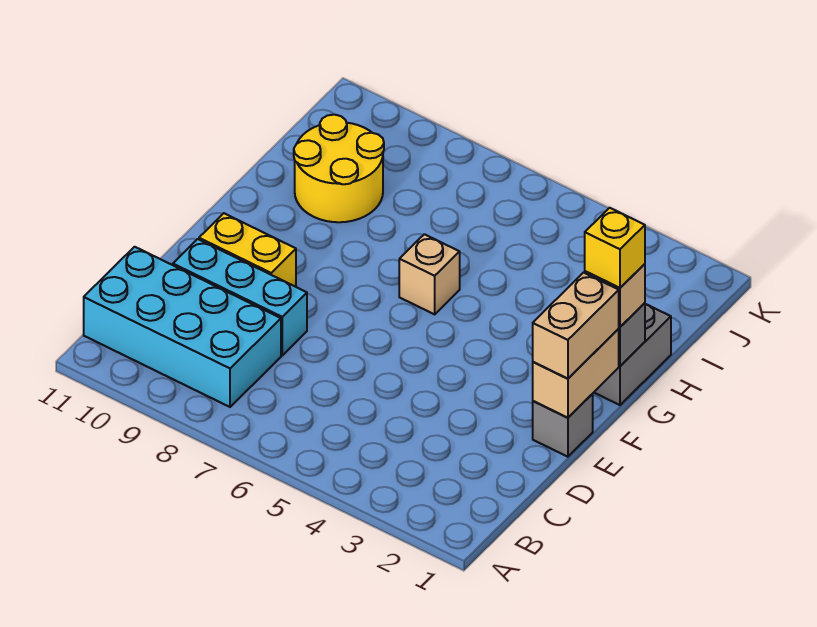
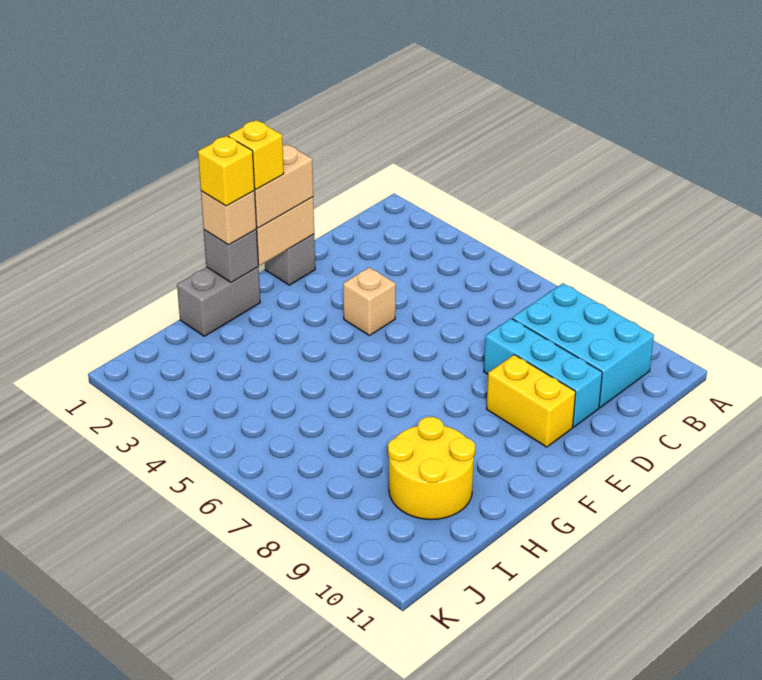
cyan 2x4 brick [84,247,281,407] -> cyan 2x3 brick [512,283,654,408]
none -> yellow 1x1 brick [228,120,284,189]
tan 1x1 brick [399,234,460,314] -> tan 1x1 brick moved to [343,267,396,336]

